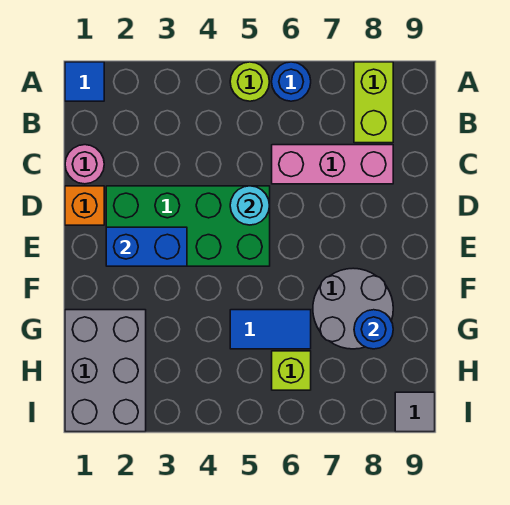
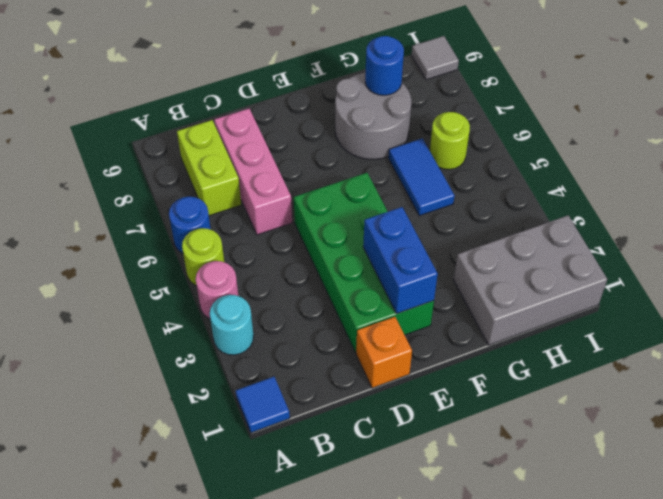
lime 1x2 brick [354,62,393,143] -> lime 1x2 brick turned to [177,120,241,216]
pink 1x1 round brick [65,145,104,184] -> pink 1x1 round brick moved to [196,261,238,319]
cyan 1x1 round brick [230,186,270,225] -> cyan 1x1 round brick moved to [210,295,254,355]
lime 1x1 brick [272,351,311,390] -> lime 1x1 round brick [430,112,470,170]

